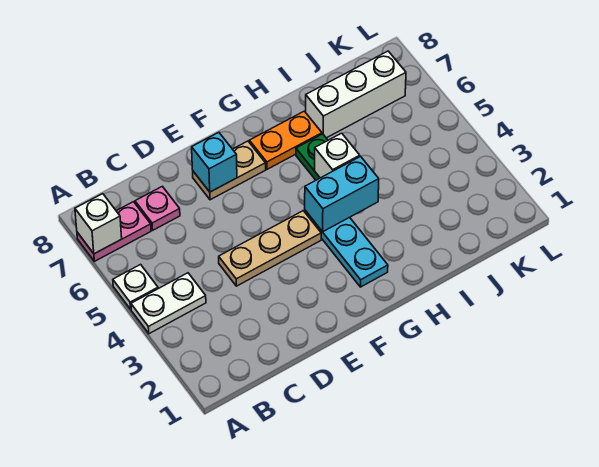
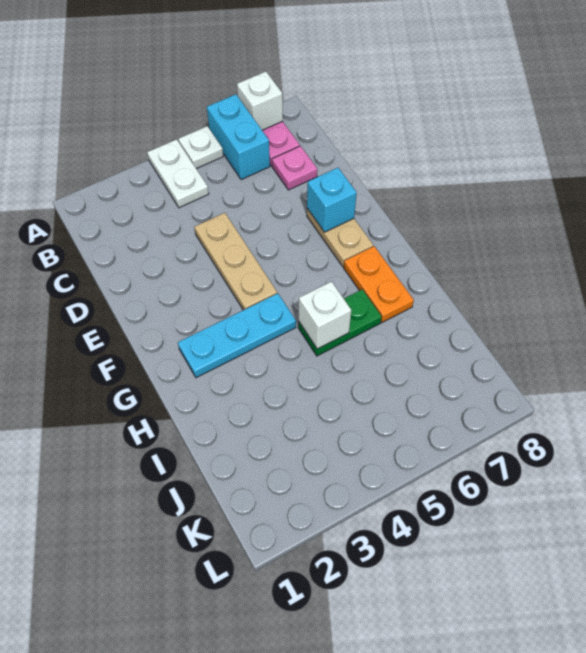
cyan 1x2 brick [305,156,379,232] -> cyan 1x2 brick moved to [207,94,270,180]
white 1x3 brick [306,51,406,138] -> none

